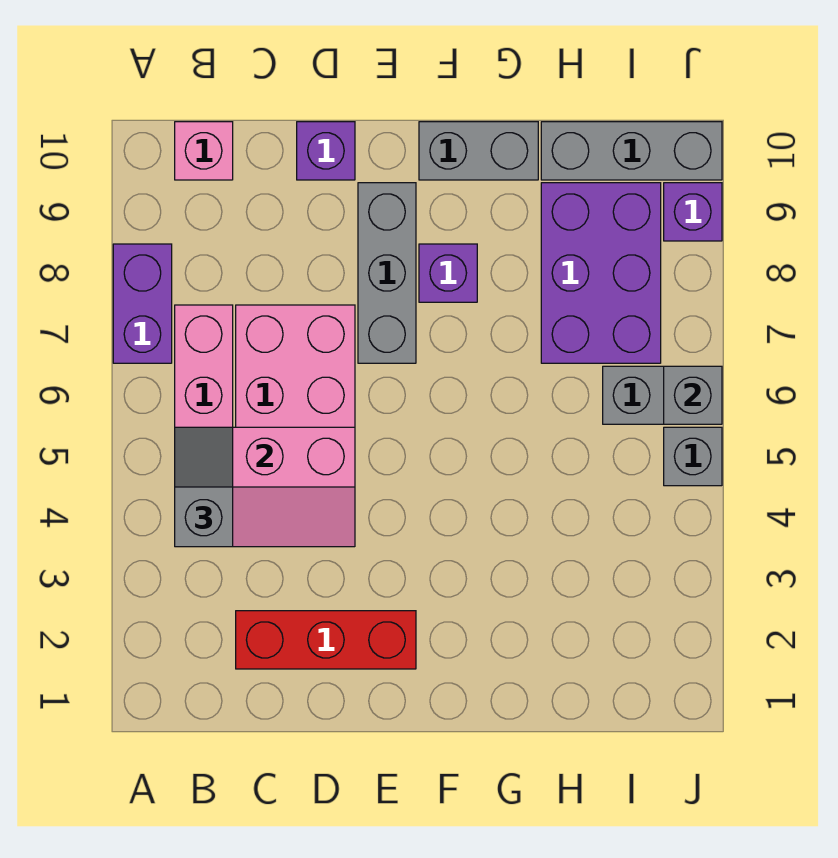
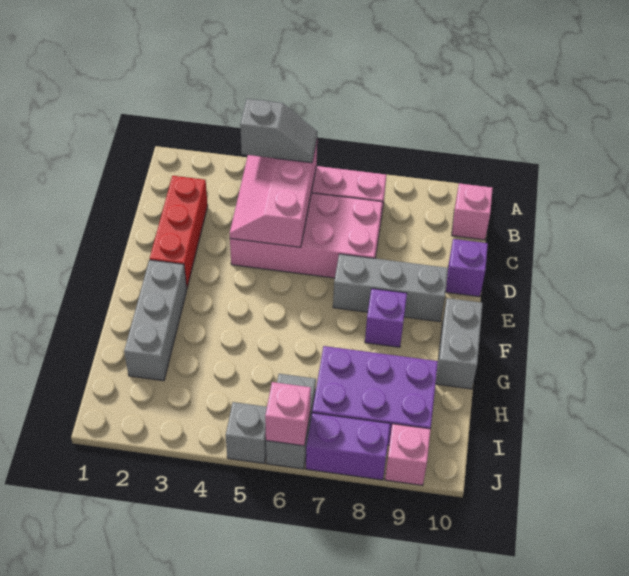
purple 1x2 brick [113,244,172,363] -> purple 1x2 brick moved to [306,413,390,480]
grey 1x3 brick [541,122,722,180] -> grey 1x3 brick moved to [124,260,187,381]
grey 1x1 brick [664,366,722,424] -> pink 1x1 brick [265,382,311,446]
purple 1x1 brick [664,183,722,241] -> pink 1x1 brick [385,424,431,485]

